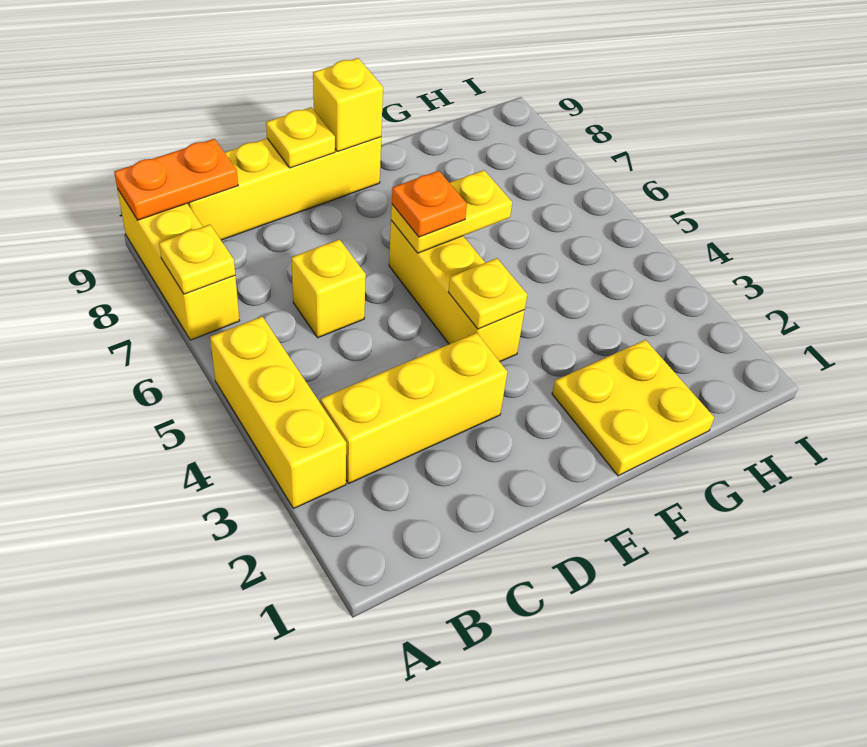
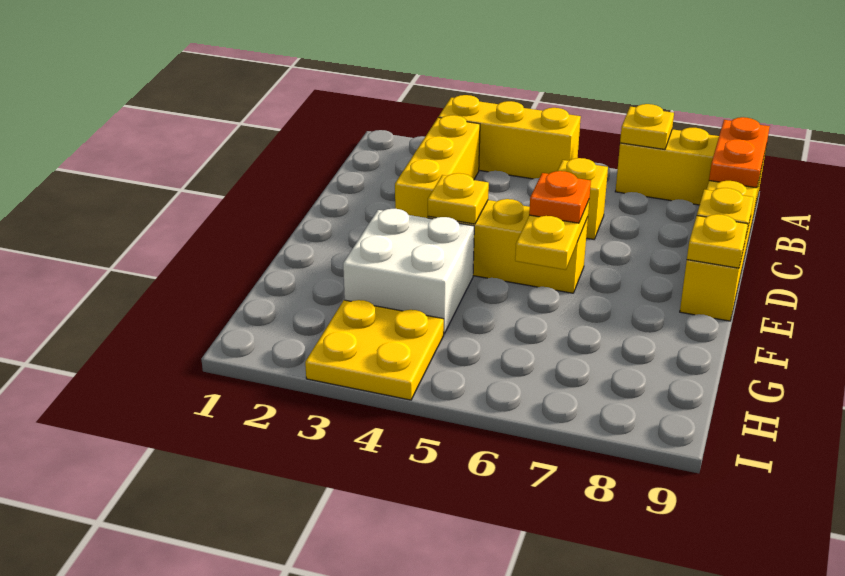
yellow 1x1 brick [313,58,383,152] -> yellow 1x1 plate [687,214,748,268]
yellow 2x2 plate [552,340,714,476] -> yellow 2x2 plate moved to [305,300,444,400]
none -> white 2x2 brick [343,209,474,334]

